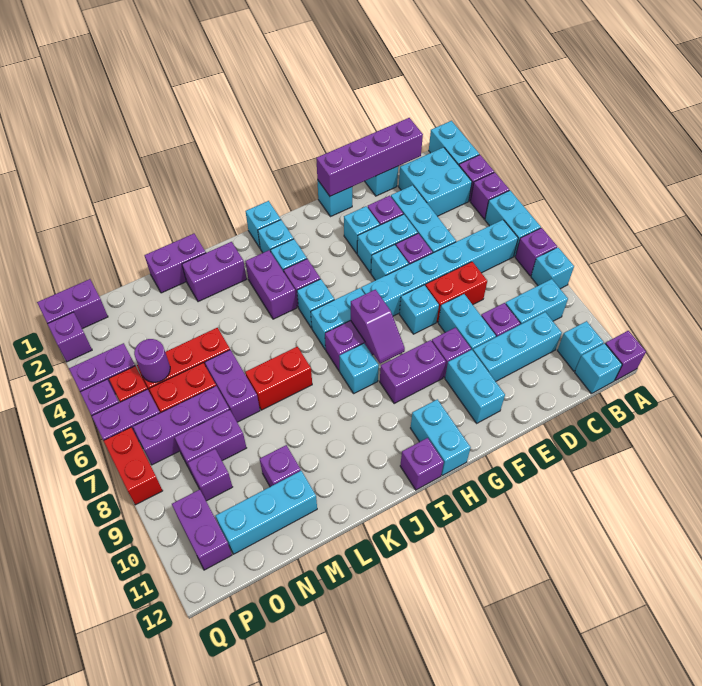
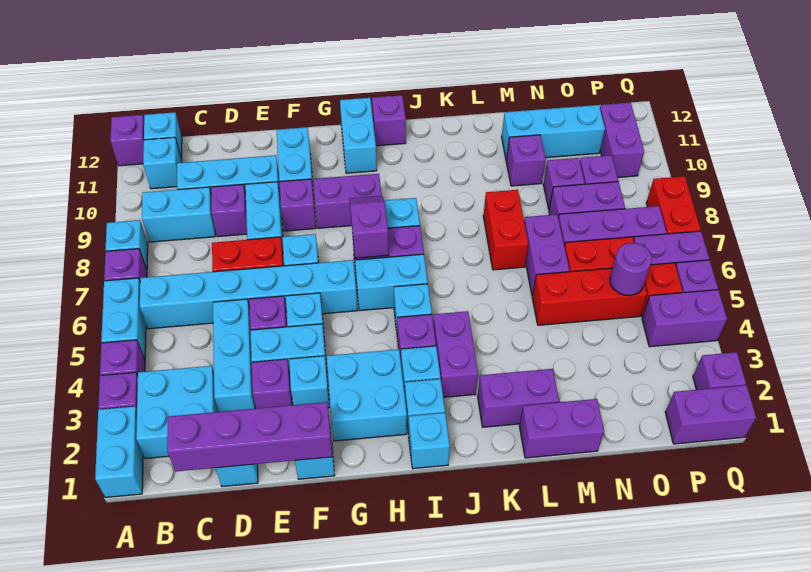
none -> cyan 2x2 brick [327,349,407,441]
red 1x2 brick [245,347,312,410] -> red 1x2 brick turned to [483,190,529,270]
none -> purple 1x1 brick [543,158,585,209]

